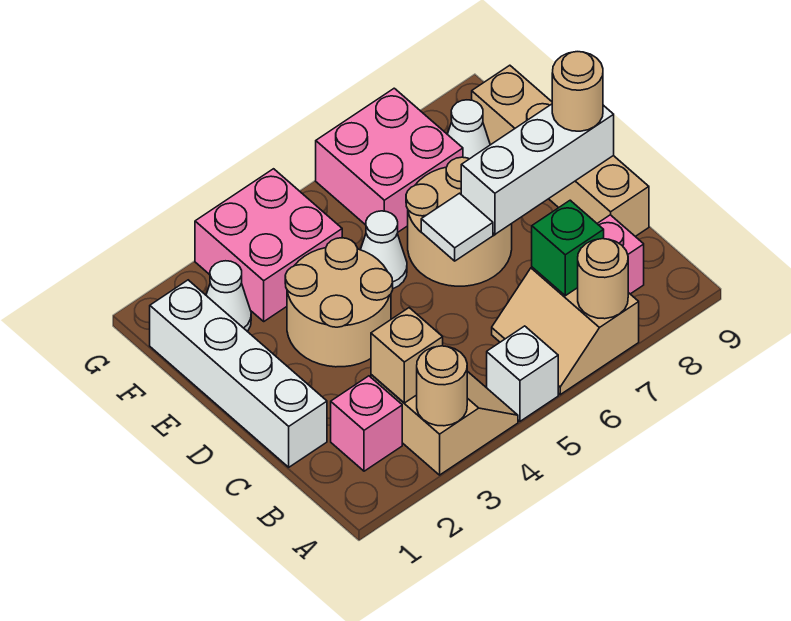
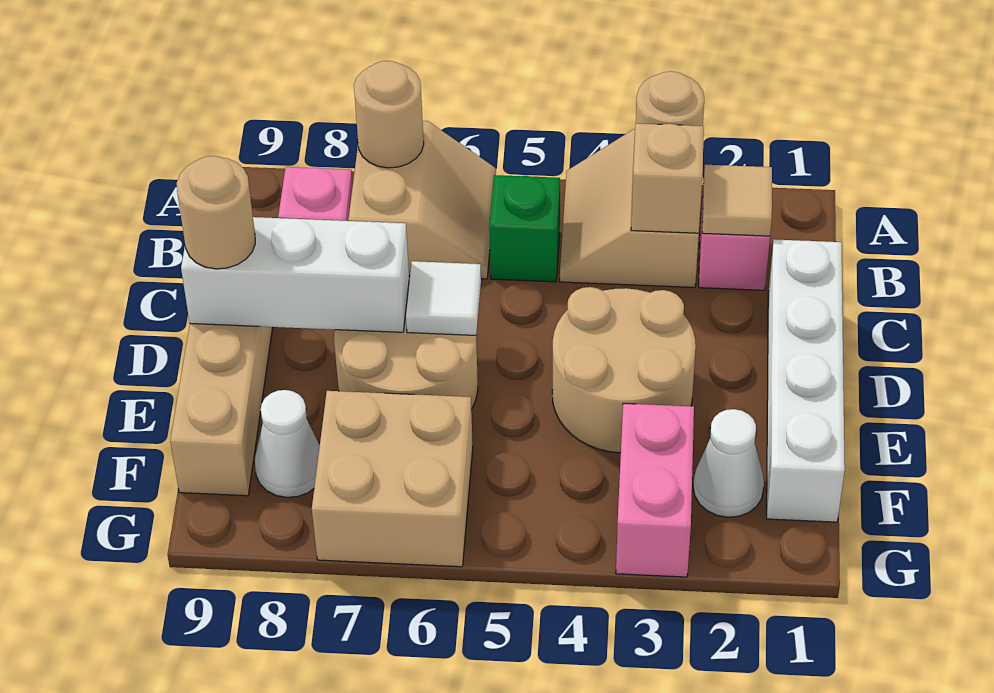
white 1x1 brick [487,326,558,421] -> none
none -> tan 1x1 tile [702,165,772,236]
green 1x1 brick [532,200,604,296] -> green 1x1 brick moved to [489,175,560,282]
white 1x1 cone [361,211,407,289] -> none
pink 2x2 brick [195,169,342,321] -> pink 1x2 brick [616,403,694,577]
pink 2x2 brick [316,88,463,232] -> tan 2x2 brick [312,391,473,567]

